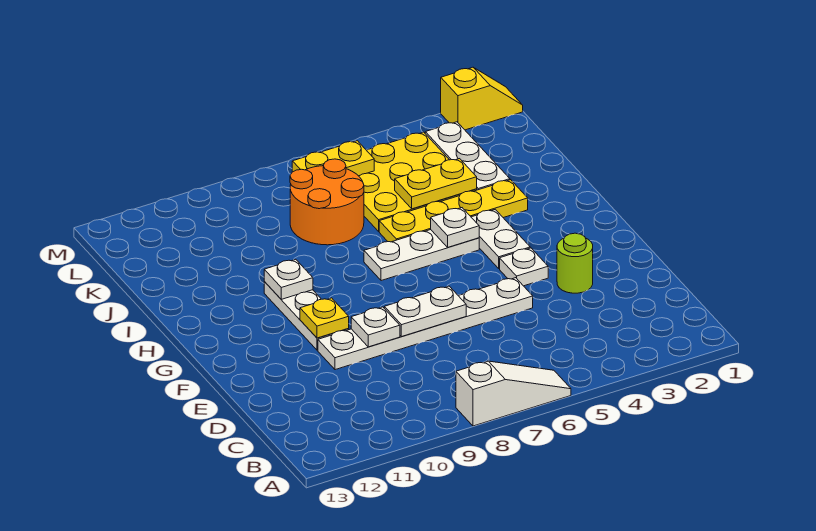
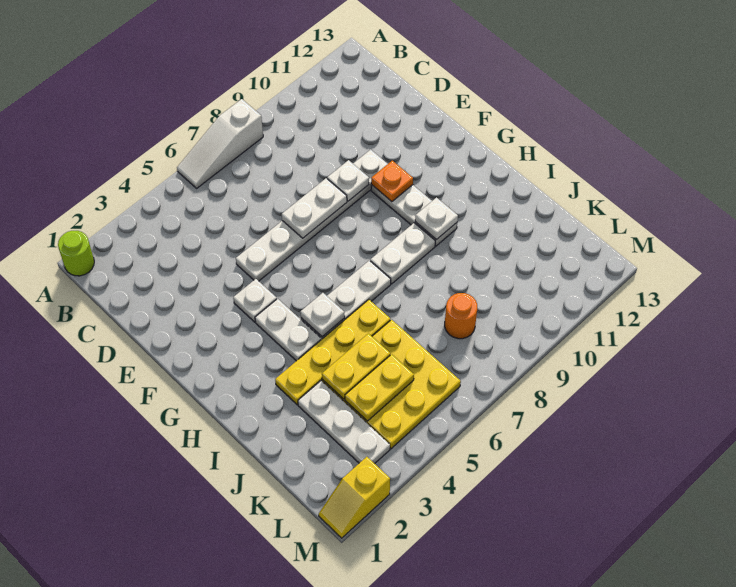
lime 1x1 round brick [557,233,593,293] -> lime 1x1 round brick moved to [58,231,94,276]
yellow 1x1 plate [300,298,349,338] -> orange 1x1 plate [371,161,413,201]
none -> white 1x2 plate [370,223,435,284]
orange 2x2 round brick [290,159,364,245] -> orange 1x1 round brick [445,293,477,339]
yellow 1x2 plate [292,141,374,176] -> yellow 1x2 plate moved to [345,354,414,421]

